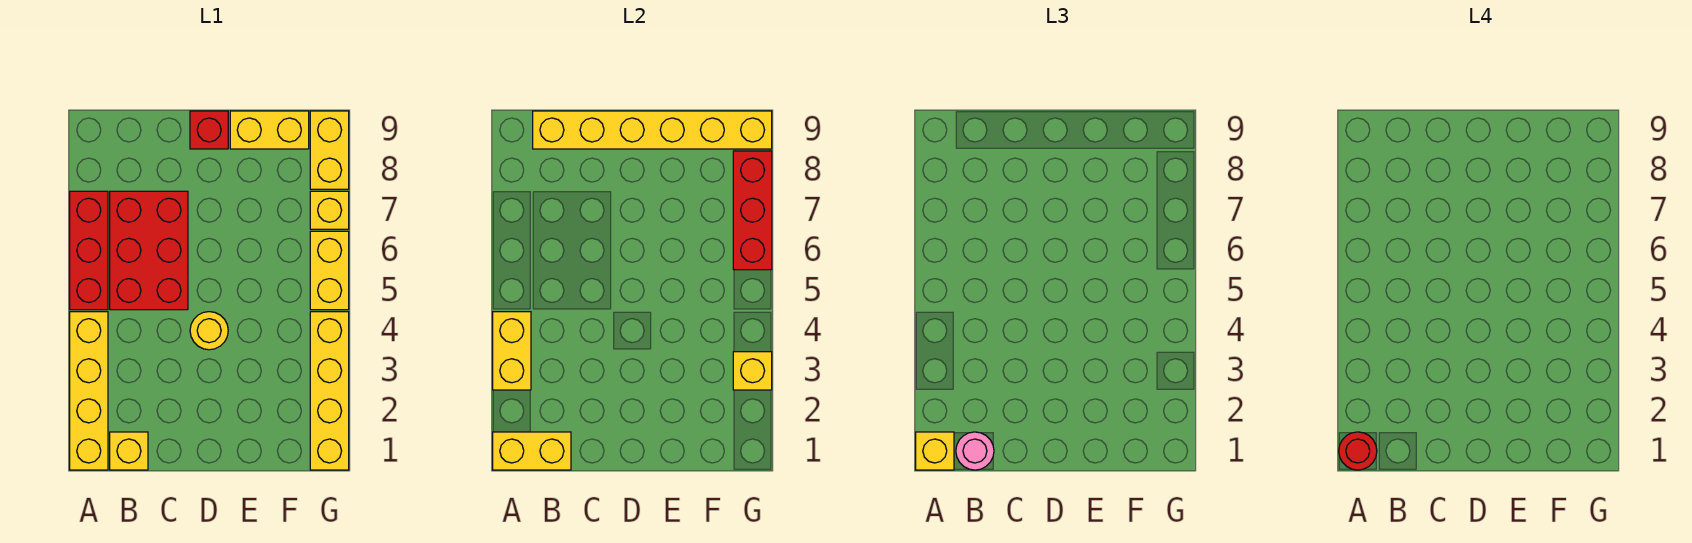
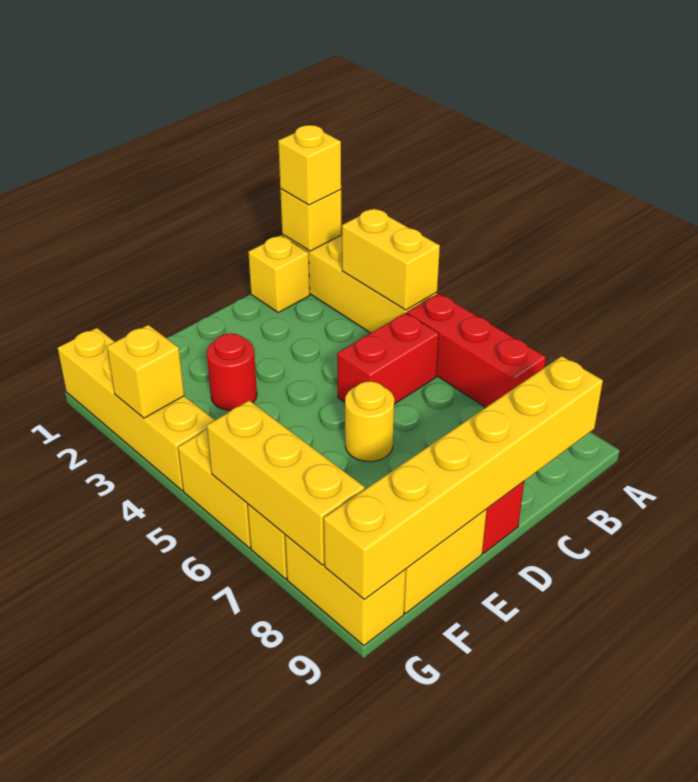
yellow 1x2 brick [493,432,571,470] -> yellow 1x1 brick [280,189,341,251]
red 1x1 round brick [1339,432,1377,470] -> red 1x1 round brick moved to [207,333,257,410]
pink 1x1 round brick [956,432,994,470] -> none
red 2x3 brick [110,191,188,310] -> red 1x2 brick [337,313,439,404]
yellow 1x1 round brick [190,312,228,350] -> yellow 1x1 round brick moved to [345,381,394,462]
red 1x3 brick [733,151,772,270] -> yellow 1x3 brick [207,401,365,565]

